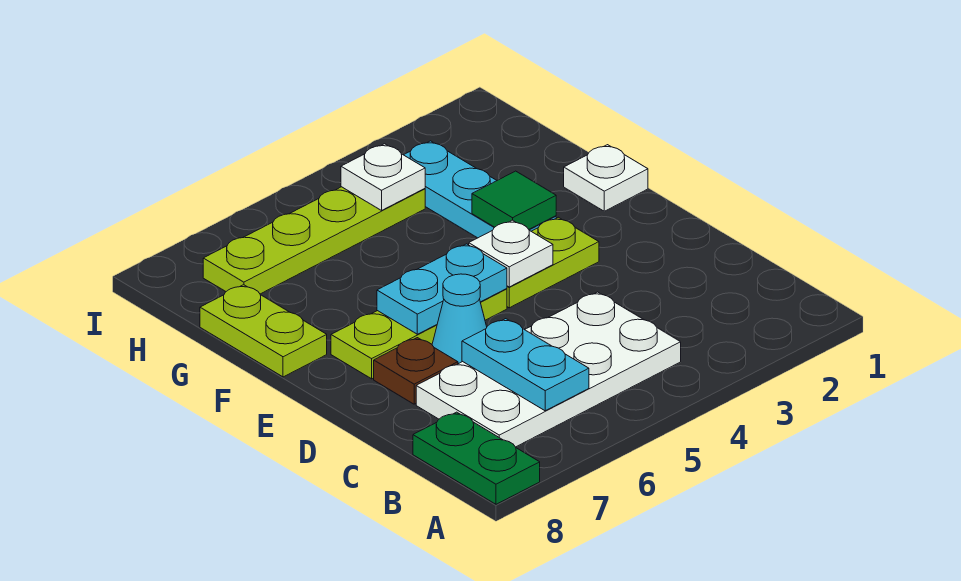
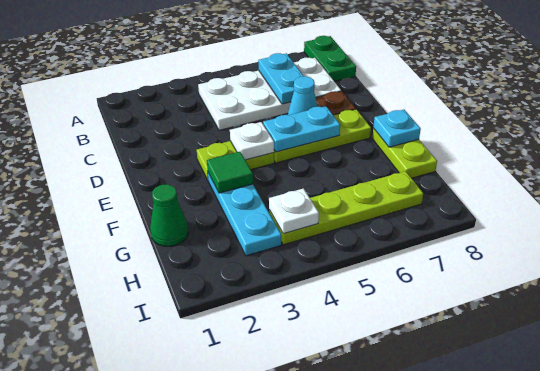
white 1x1 plate [564,145,648,211] -> none
none -> cyan 1x1 plate [373,110,421,147]
none -> green 1x1 cone [150,184,188,246]

